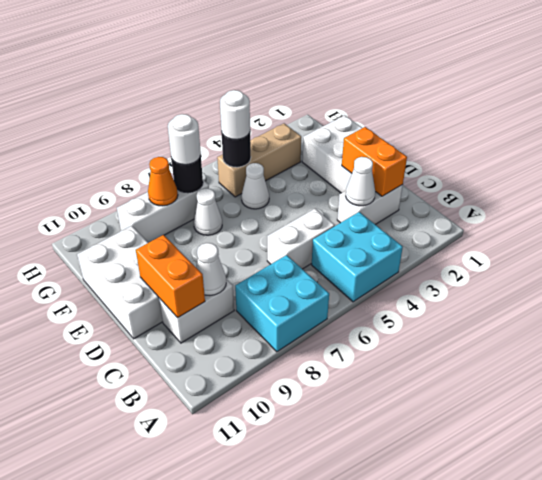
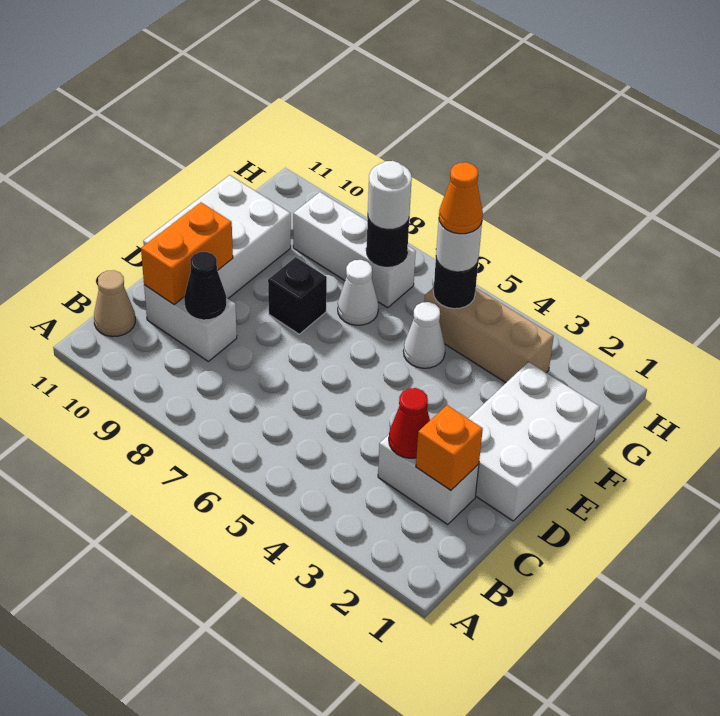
cyan 2x2 brick [312,212,403,302] -> none
cyan 2x2 brick [235,255,329,352] -> none
none -> tan 1x1 cone [94,270,135,337]
orange 1x2 brick [342,127,407,196] -> orange 1x1 brick [416,405,483,490]
white 1x1 cone [346,157,375,206] -> red 1x1 cone [389,388,430,458]
white 1x2 brick [267,209,335,269] -> none
white 1x1 cone [196,243,226,295] -> black 1x1 cone [184,252,227,320]
none -> black 1x1 brick [268,257,327,334]
orange 1x1 cone [148,157,178,206] -> orange 1x1 cone moved to [439,162,483,234]

